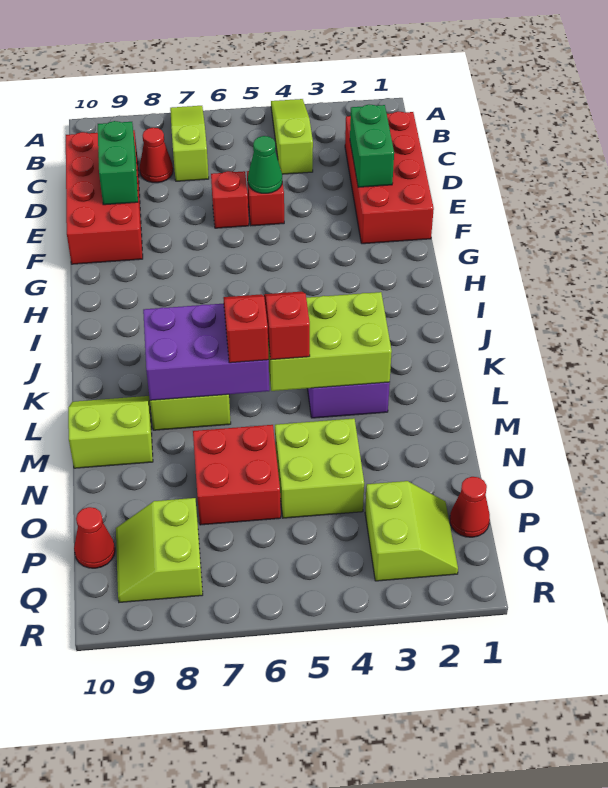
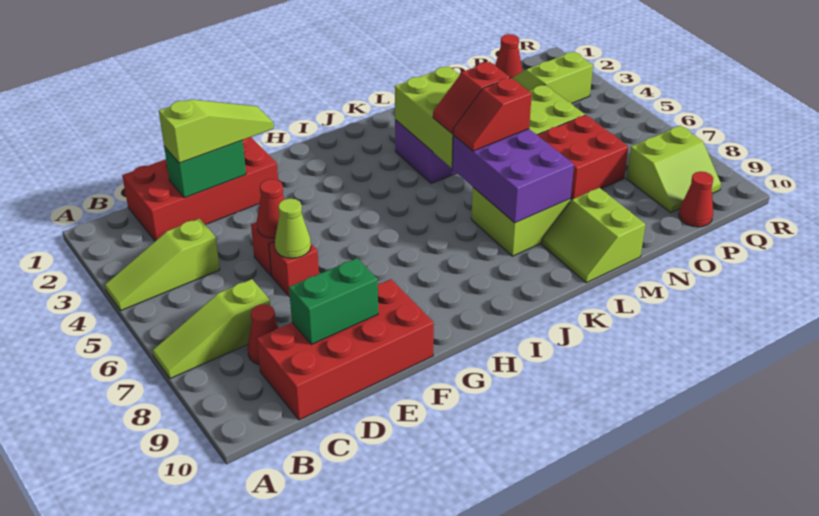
none -> lime 1x3 slope [159,99,274,163]
green 1x1 cone [248,136,282,193] -> red 1x1 cone [257,179,285,238]
none -> lime 1x1 cone [275,198,311,258]

